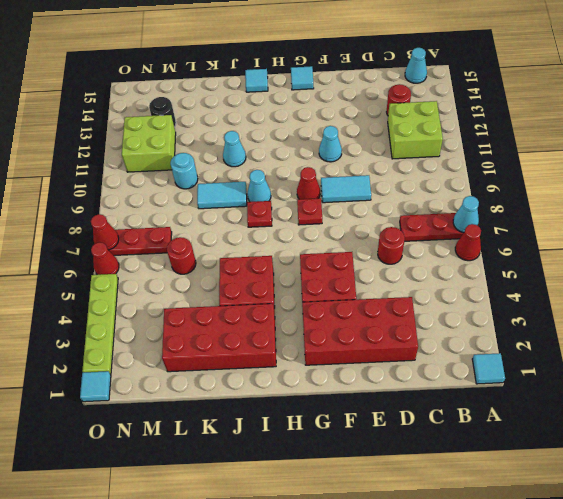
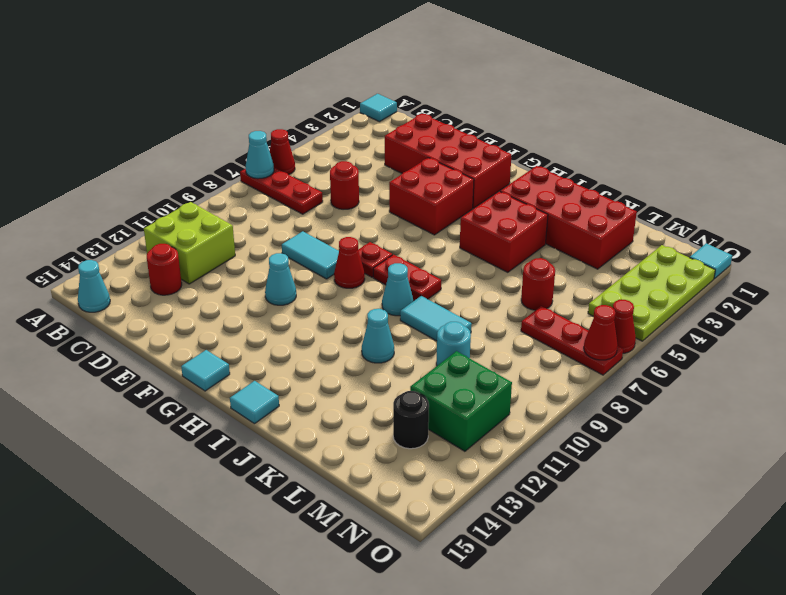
red 1x1 plate [247,201,272,227] -> red 1x2 plate [373,255,441,301]
lime 2x2 brick [122,115,176,172] -> green 2x2 brick [410,351,512,451]
lime 1x4 plate [82,274,118,374] -> lime 2x4 plate [588,245,715,341]

